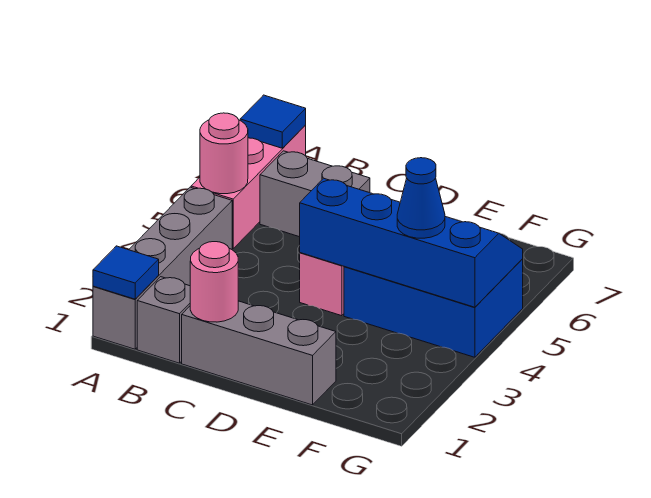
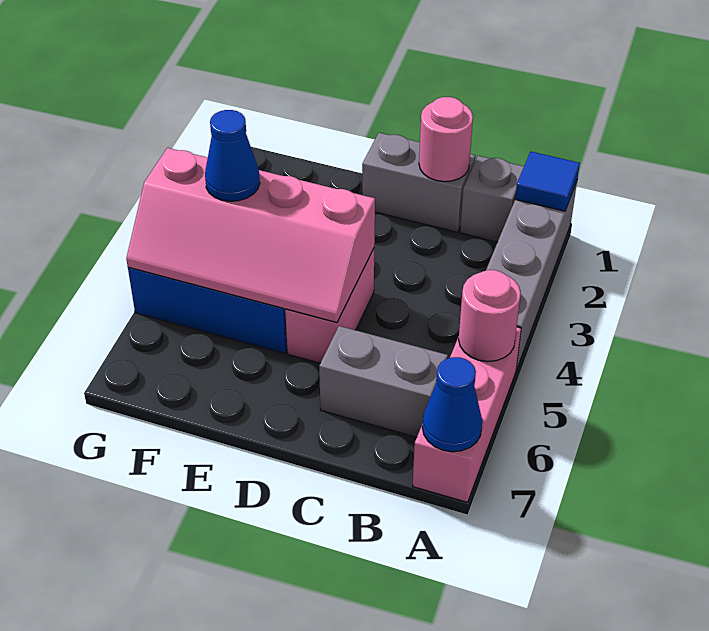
blue 1x1 tile [240,95,306,148] -> blue 1x1 cone [422,357,482,452]
grey 1x3 brick [182,301,336,405] -> grey 1x2 brick [362,133,475,232]
blue 2x4 slope [300,178,523,307] -> pink 2x4 slope [126,148,375,323]

